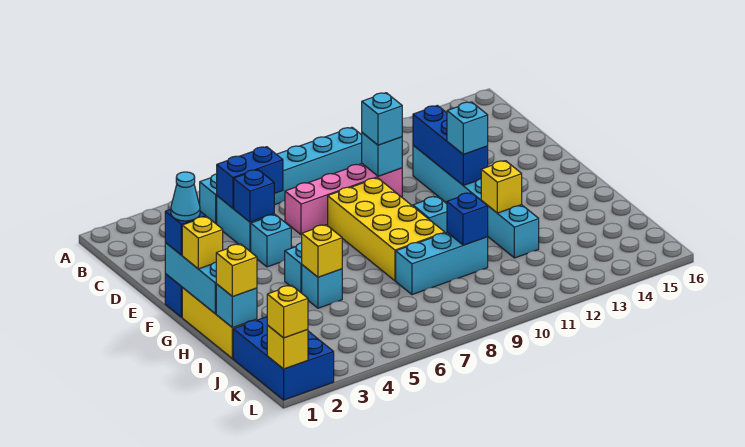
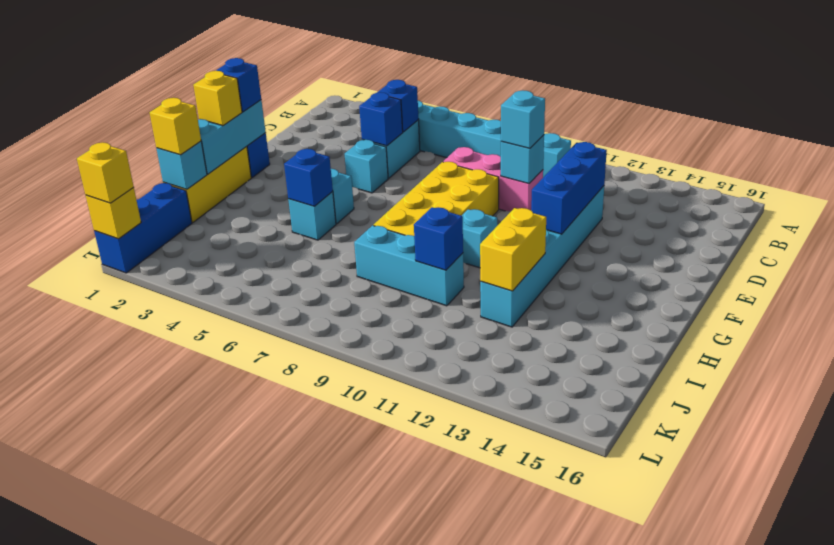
blue 1x2 brick [217,147,283,208] -> blue 1x1 brick [377,80,419,132]
pink 1x4 brick [285,164,402,235] -> pink 1x3 brick [443,147,543,212]
cyan 1x1 cone [171,172,200,221] -> none
cyan 1x1 brick [447,102,488,154] -> none
yellow 1x1 brick [302,225,342,277] -> blue 1x1 brick [284,149,333,206]
yellow 1x1 brick [481,161,522,213] -> yellow 1x2 brick [480,208,546,291]
blue 2x3 brick [233,317,334,400] -> blue 1x3 brick [94,183,192,273]

